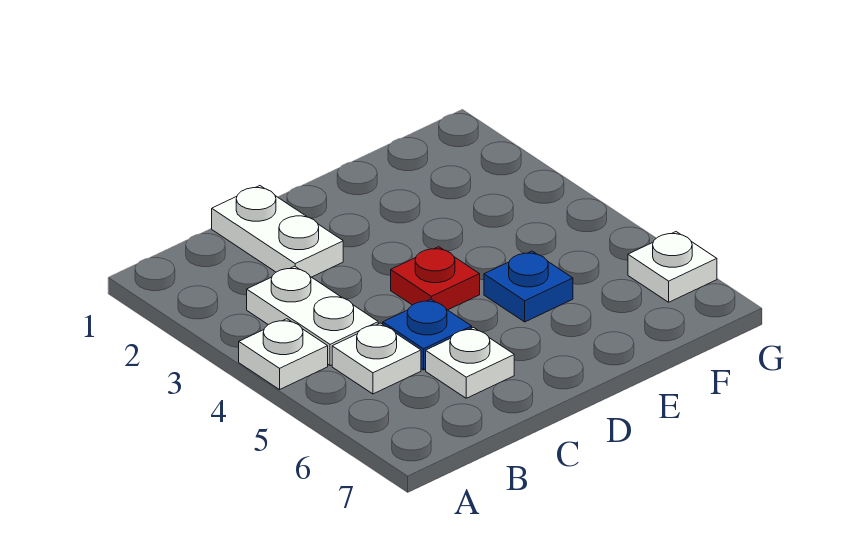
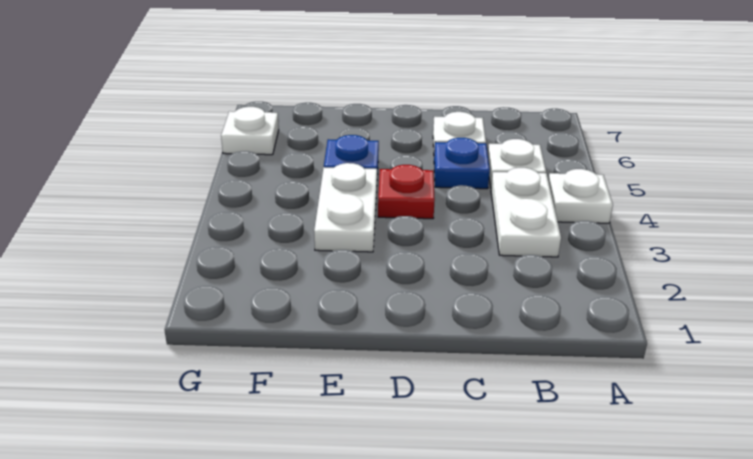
white 1x2 plate [212,186,343,277] -> white 1x2 plate moved to [314,163,377,252]

